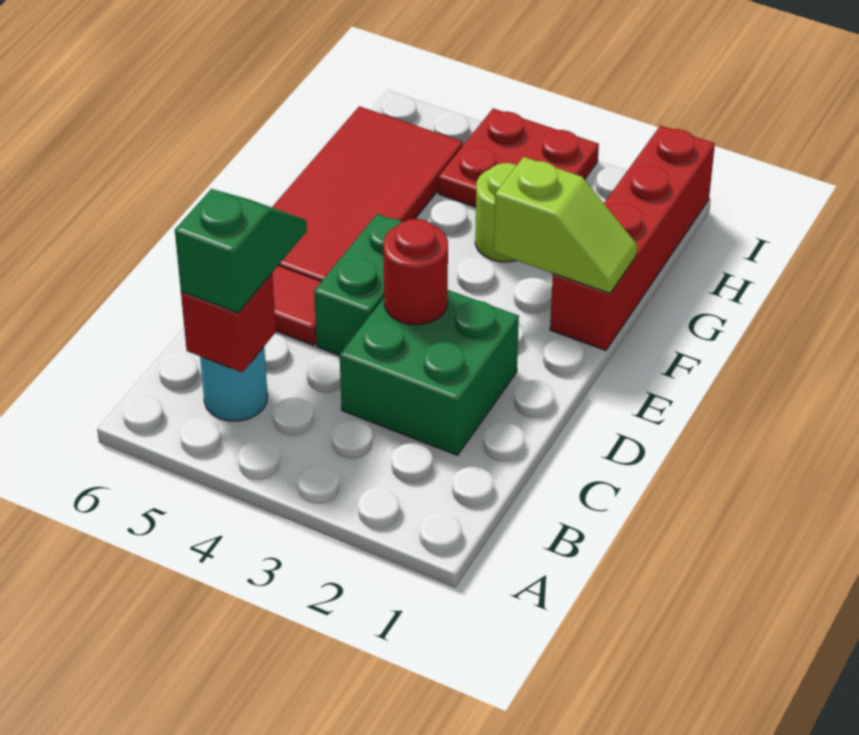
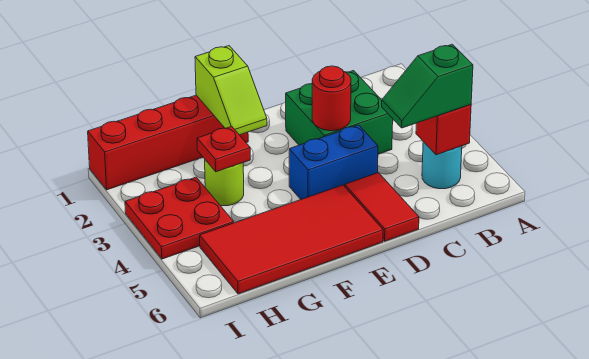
green 1x2 brick [314,214,402,355] -> blue 1x2 brick [289,125,378,199]
lime 1x2 slope [494,157,637,294] -> lime 1x2 slope turned to [195,46,267,135]
none -> red 1x1 plate [197,126,250,172]

